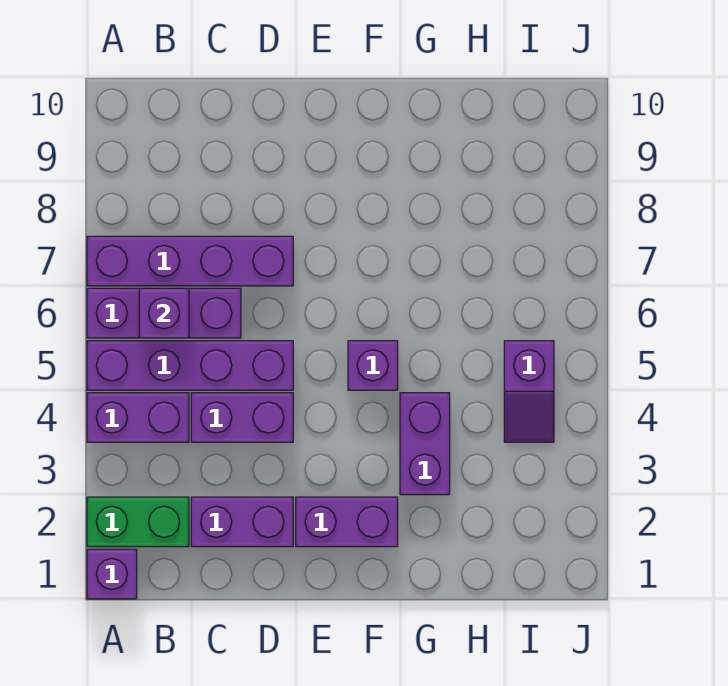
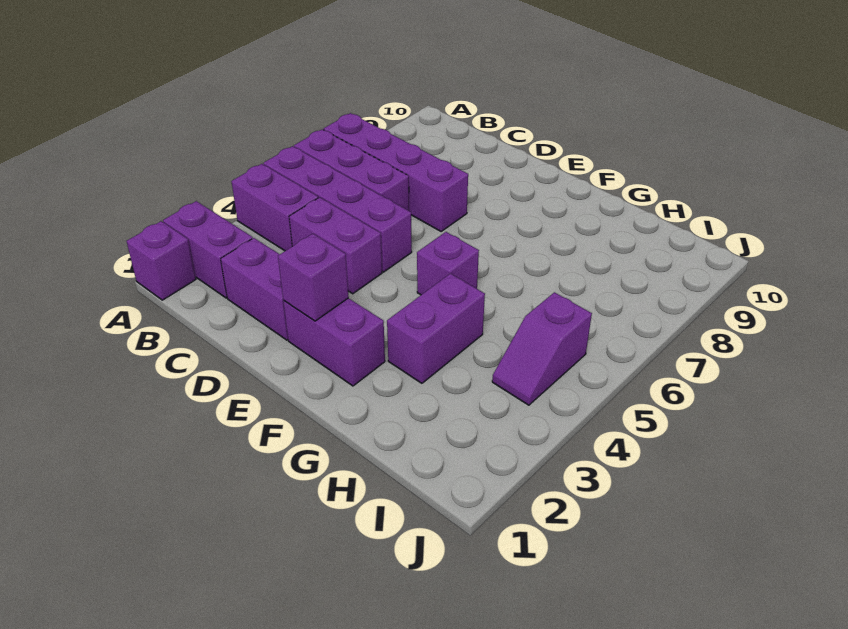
green 1x2 brick [87,497,189,547] -> purple 1x2 brick [163,201,253,298]
purple 1x1 brick [139,288,189,338] -> purple 1x1 brick moved to [278,234,349,321]

